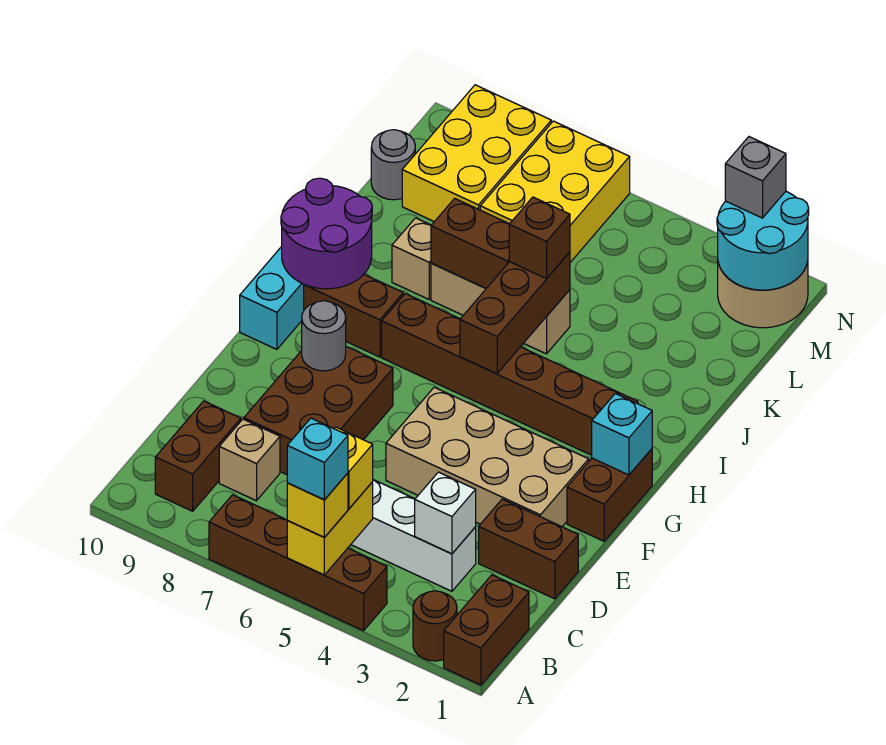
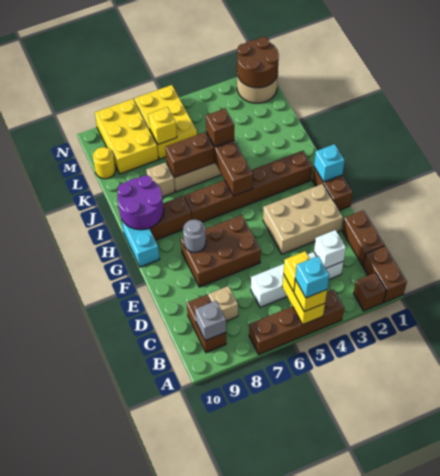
brown 1x1 round brick [413,591,457,661] -> brown 1x1 brick [353,273,386,311]
brown 1x2 brick [479,499,578,599] -> brown 1x2 brick turned to [342,210,384,266]
brown 2x3 brick [244,347,393,475] -> brown 2x3 brick turned to [181,215,261,287]
tan 2x4 brick [386,387,589,527] -> tan 2x3 brick [263,184,343,254]
none -> yellow 1x1 brick [148,107,177,144]
grey 1x1 round brick [371,130,415,200] -> yellow 1x1 round brick [93,147,116,179]
cyan 2x2 round brick [717,191,809,290] -> brown 2x2 round brick [237,37,279,88]
grey 1x1 brick [725,137,786,218] -> grey 1x1 brick moved to [195,301,226,341]

